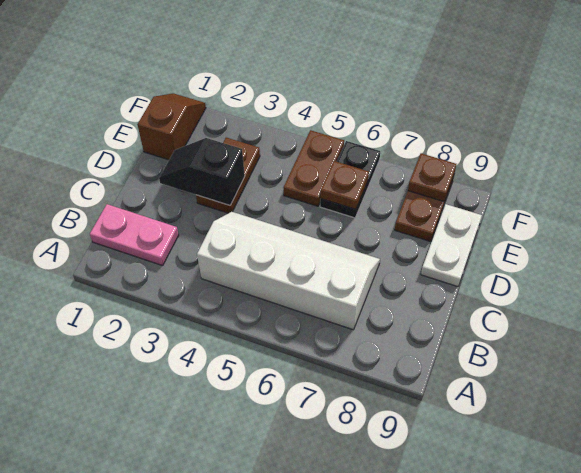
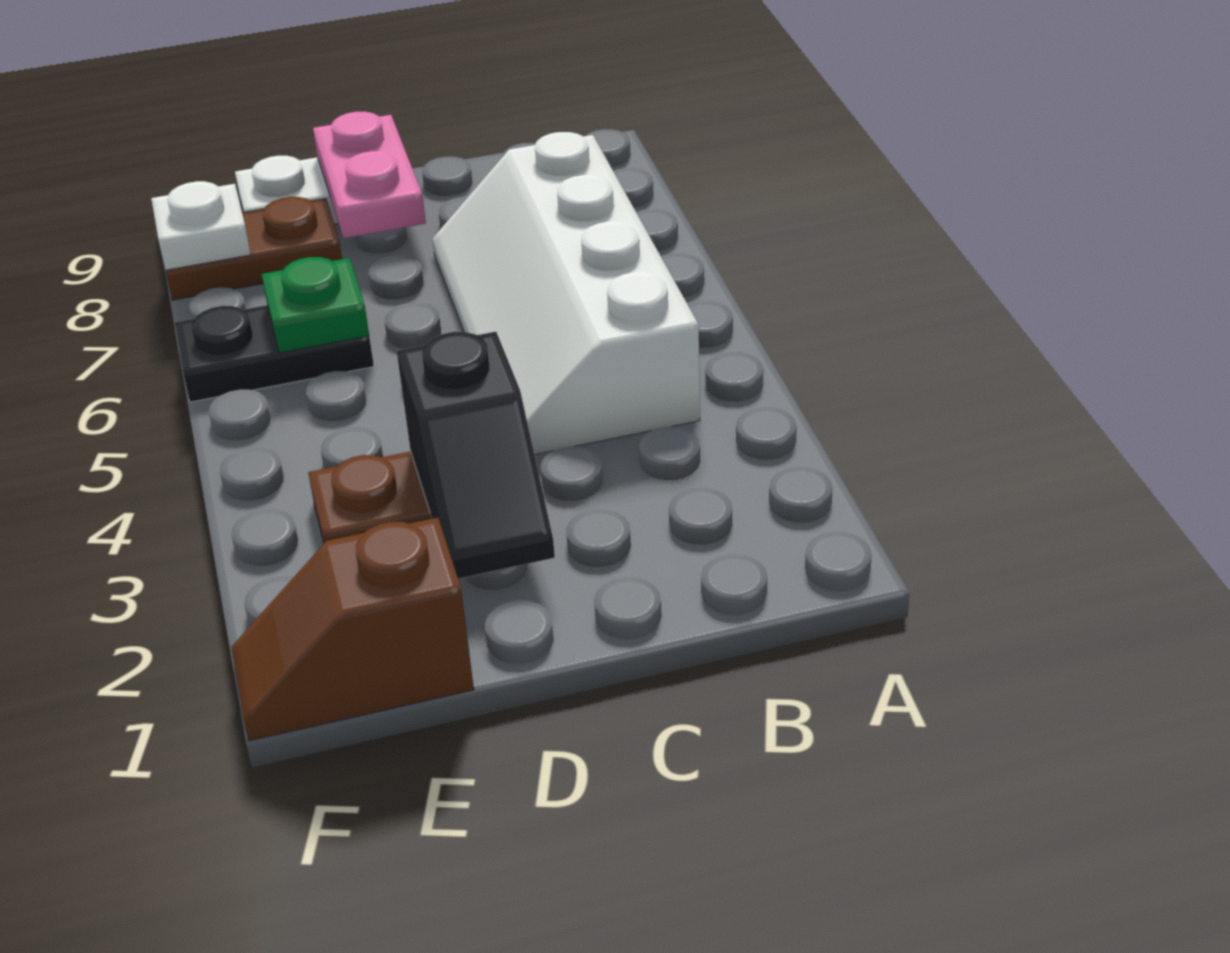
pink 1x2 plate [90,204,179,266] -> pink 1x2 plate moved to [313,112,426,238]
brown 1x2 plate [283,130,344,206] -> none
brown 1x1 plate [320,161,369,209] -> green 1x1 plate [262,257,369,353]
brown 1x1 plate [408,153,456,201] -> white 1x1 plate [151,181,251,270]

